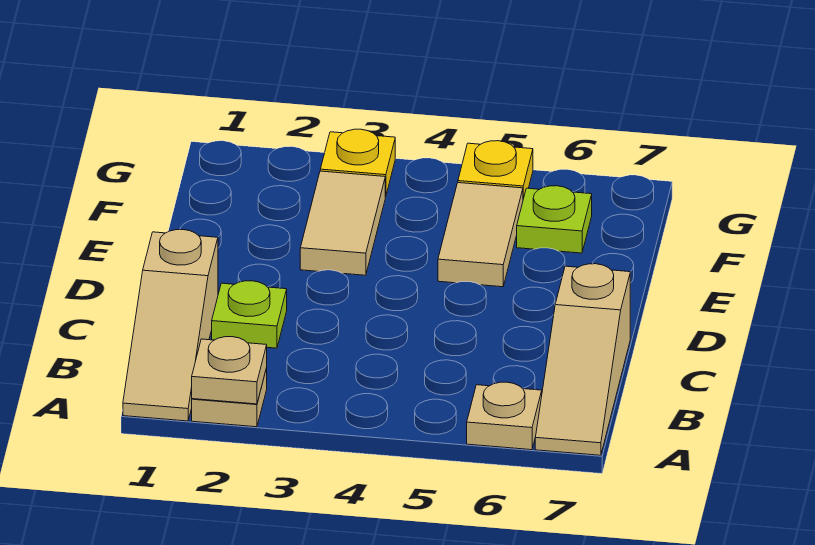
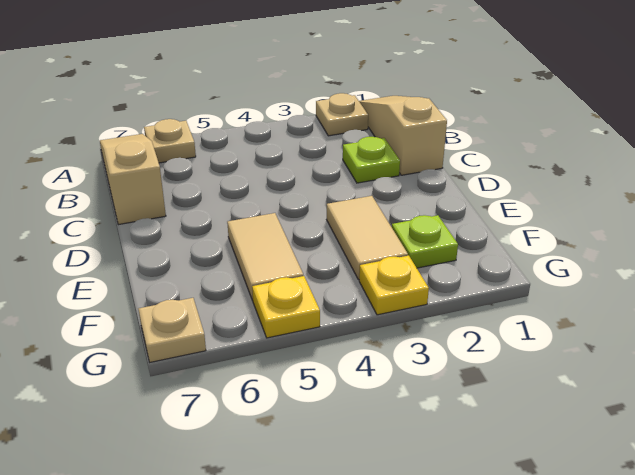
tan 1x1 plate [192,337,267,404] -> tan 1x1 plate moved to [139,298,206,362]
lime 1x1 plate [517,186,592,253] -> lime 1x1 plate moved to [392,215,458,268]

